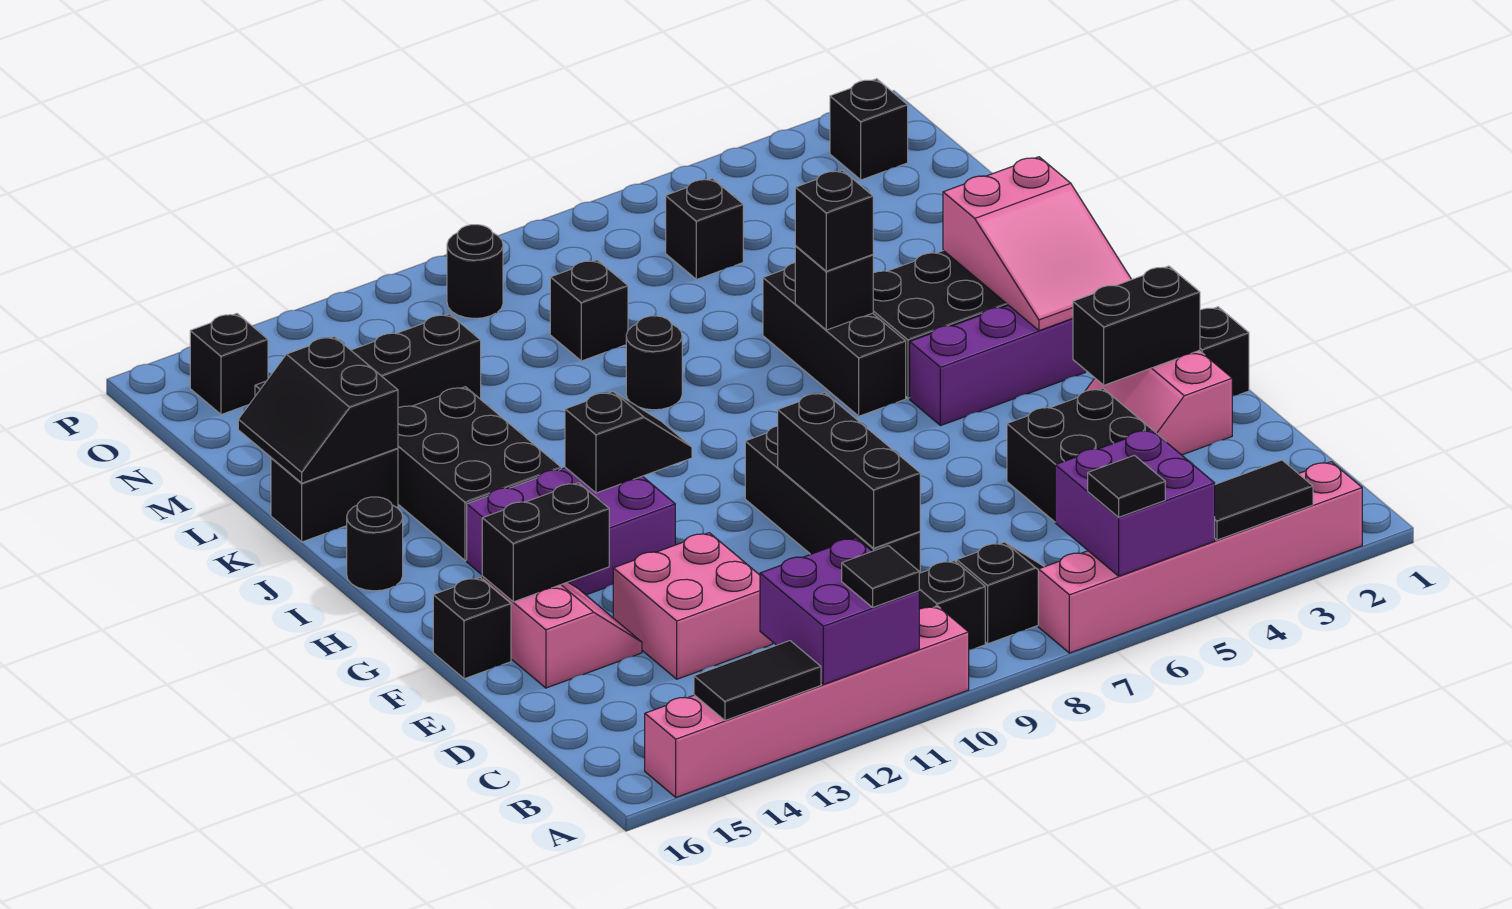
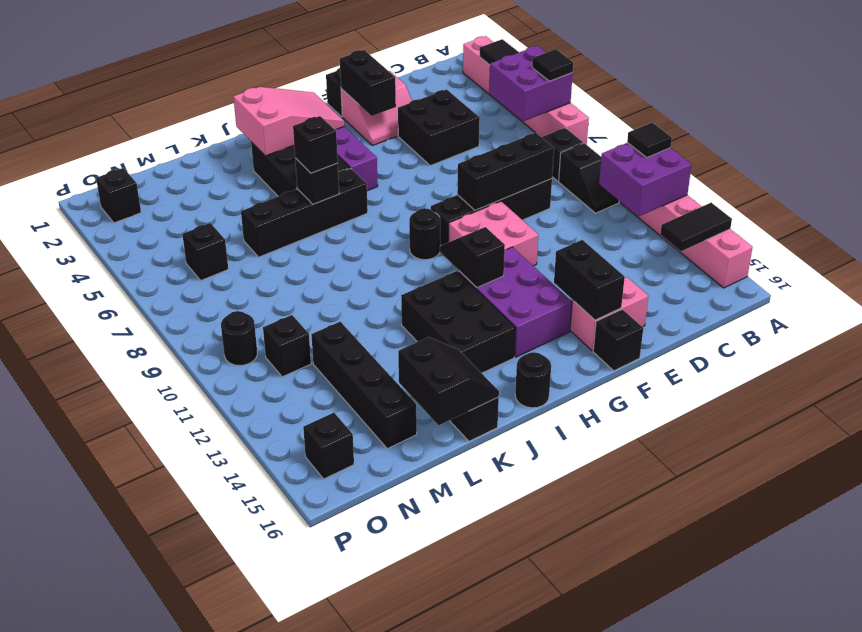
black 1x2 tile [694,641,821,721] -> black 1x2 tile turned to [660,203,732,251]
pink 2x2 brick [613,533,773,679] -> pink 2x2 brick moved to [449,201,538,266]
black 1x3 brick [763,263,906,416] -> black 1x4 brick [241,168,368,257]
black 2x3 brick [398,387,561,561] -> black 2x3 brick turned to [401,271,516,373]
black 1x1 round brick [626,316,682,410] -> black 1x1 round brick moved to [409,208,440,260]
black 2x2 slope [238,337,398,483] -> black 2x2 slope turned to [398,337,499,425]
black 1x1 brick [550,260,628,361] -> black 1x1 brick moved to [263,315,311,377]

